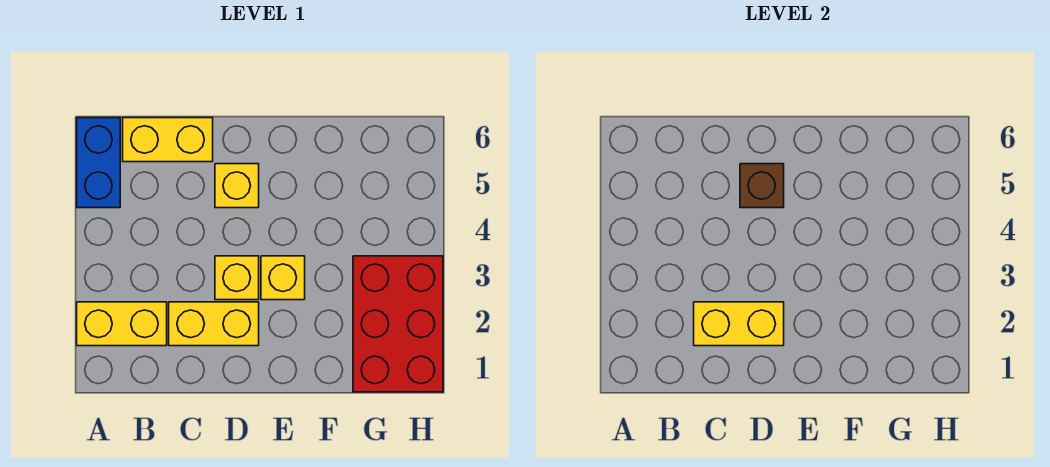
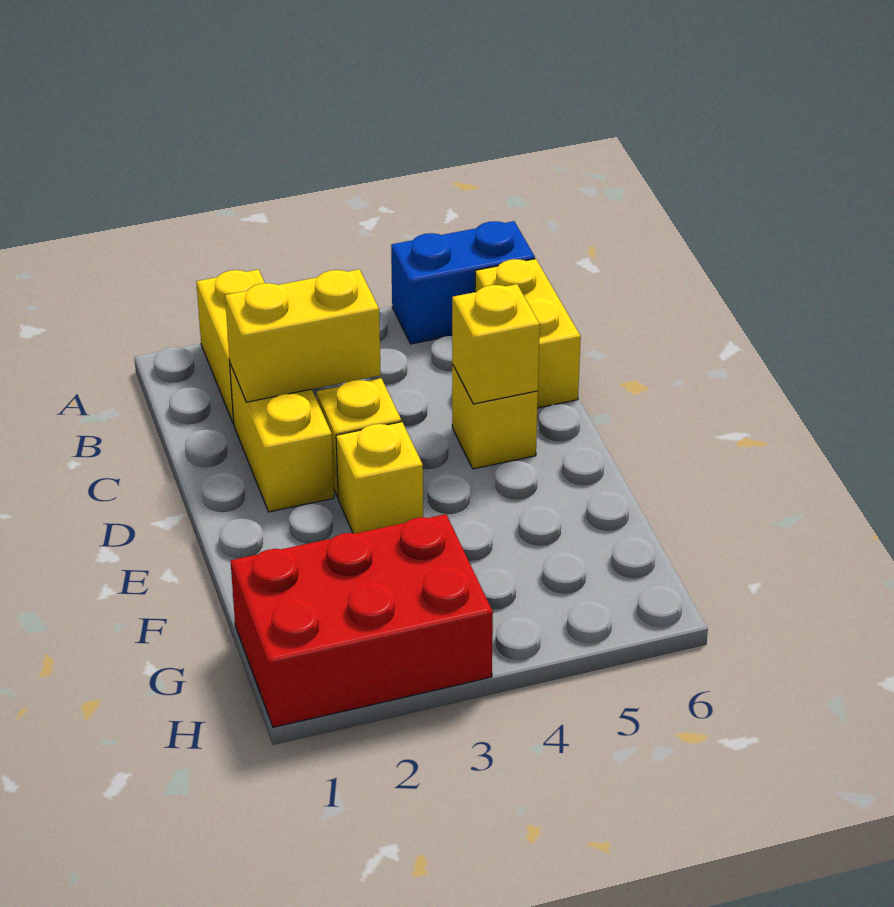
yellow 1x2 brick [694,302,784,346] -> yellow 1x2 brick turned to [225,269,381,402]
brown 1x1 brick [740,164,784,208] -> yellow 1x1 brick [452,284,540,404]

